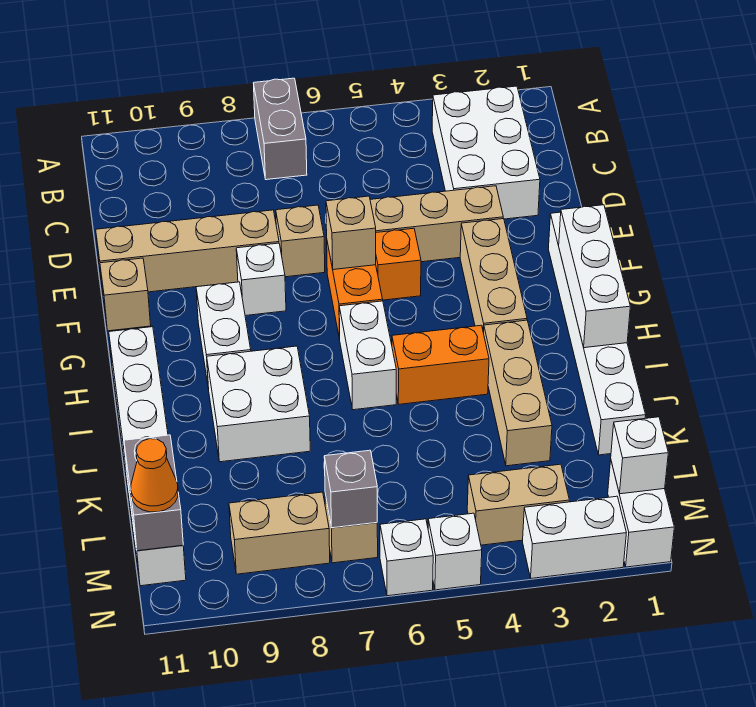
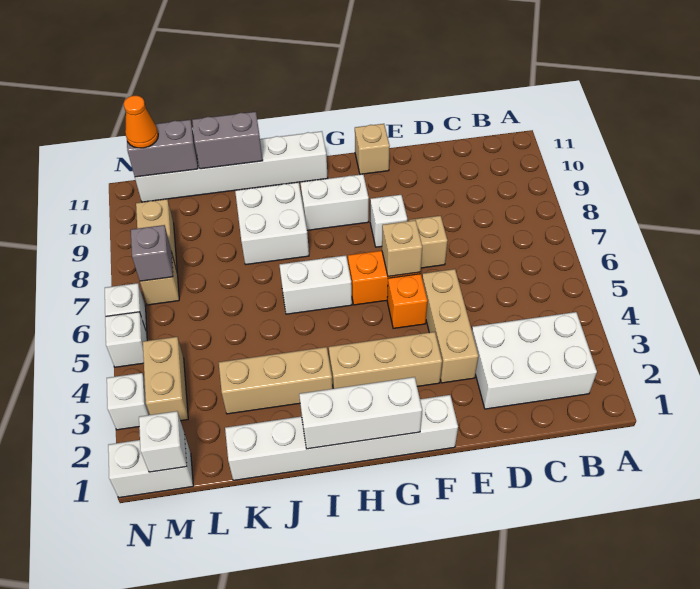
grey 1x2 brick [254,78,307,180] -> grey 1x2 brick moved to [192,112,263,169]
tan 1x4 brick [96,210,279,292] -> none
orange 1x2 brick [392,325,489,404] -> none
white 1x2 brick [523,496,626,578] -> white 1x1 brick [107,373,150,430]

